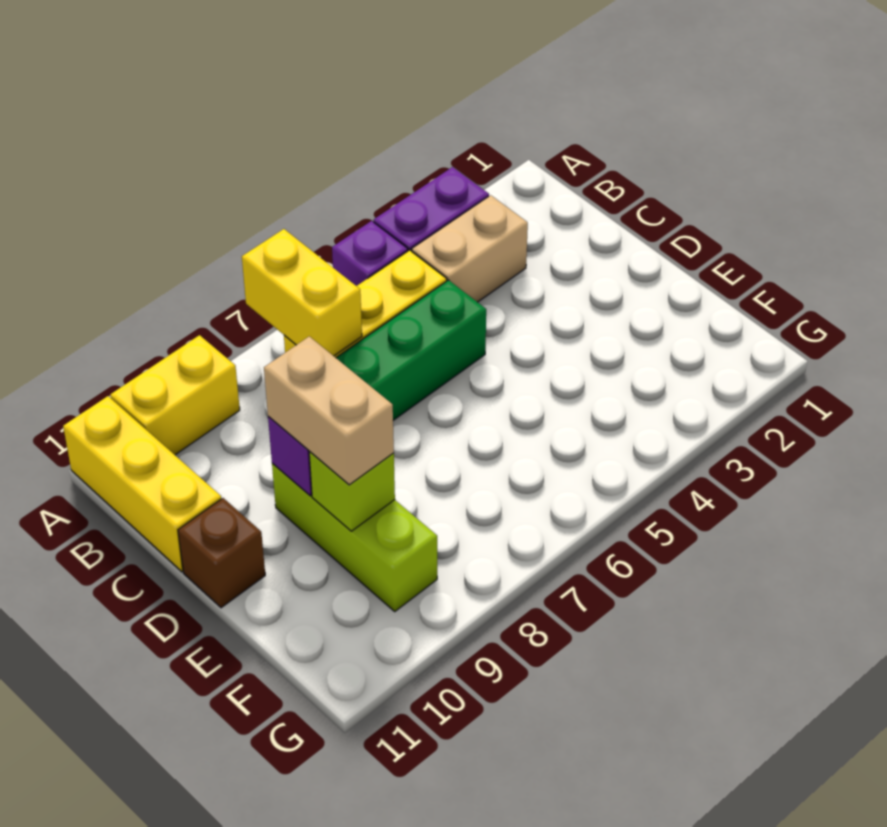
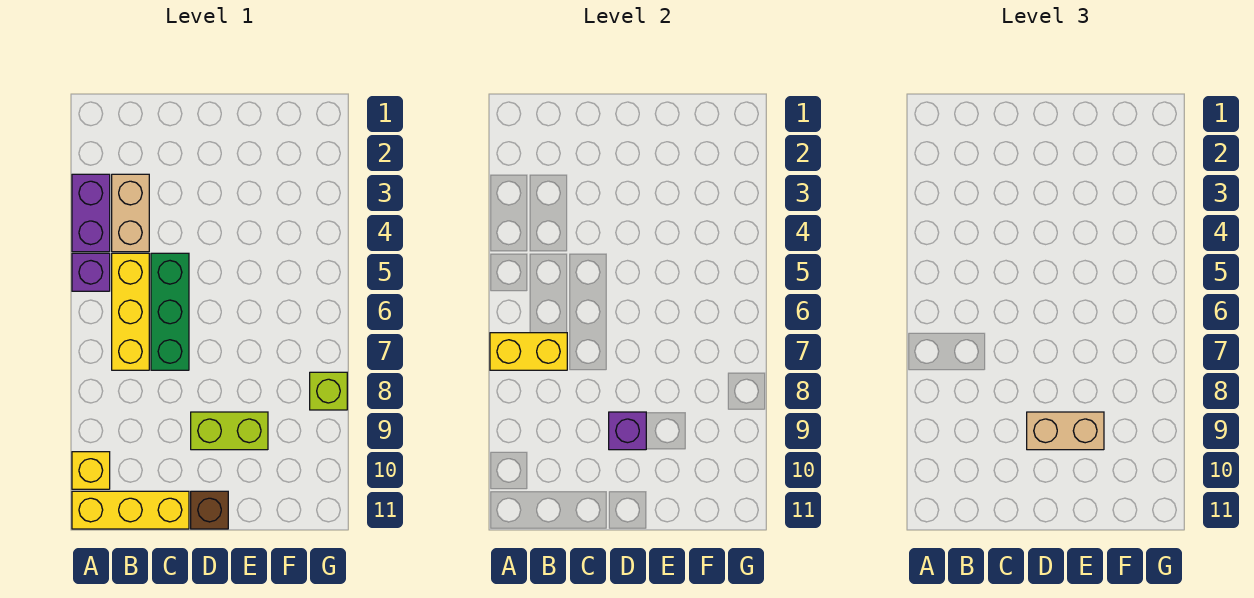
yellow 1x2 brick [110,335,240,455] -> yellow 1x1 brick [72,452,110,489]
lime 1x3 brick [272,463,437,611] -> lime 1x2 brick [191,412,268,450]
lime 1x1 brick [309,452,395,531] -> lime 1x1 brick moved to [310,372,347,410]

